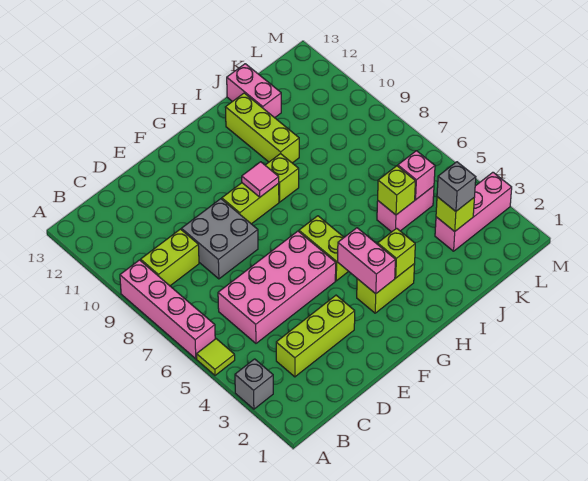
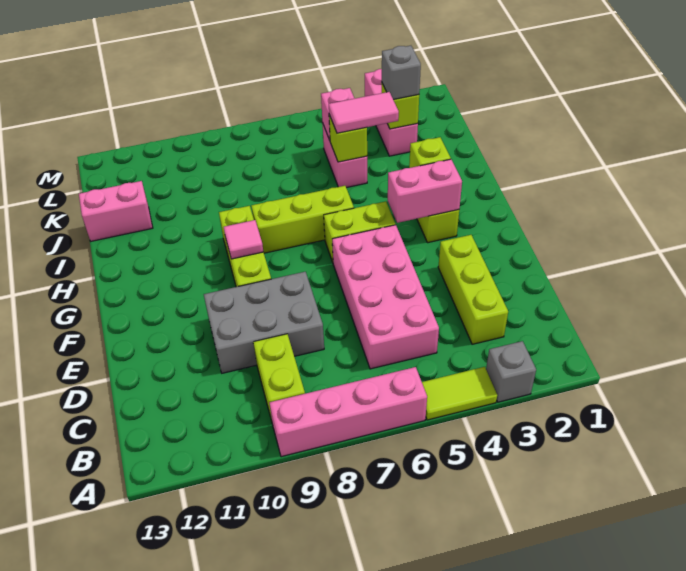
lime 1x1 tile [197,339,235,375] -> lime 1x2 tile [422,367,497,420]
grey 2x2 brick [181,199,258,279] -> grey 2x3 brick [204,272,324,373]
lime 1x3 brick [225,93,299,163] -> lime 1x3 brick moved to [251,186,354,253]
none -> pink 1x2 tile [329,92,399,133]

